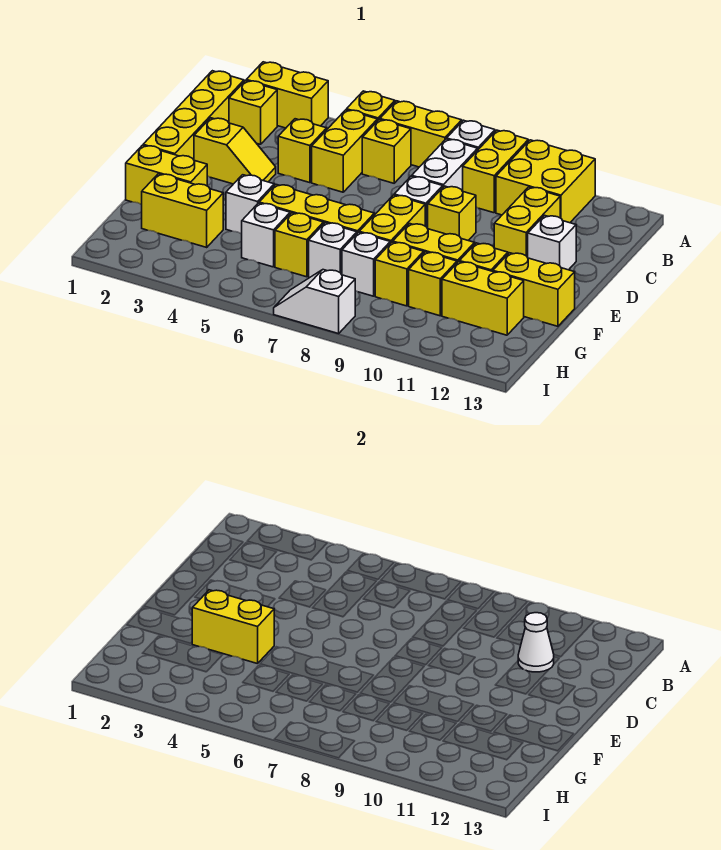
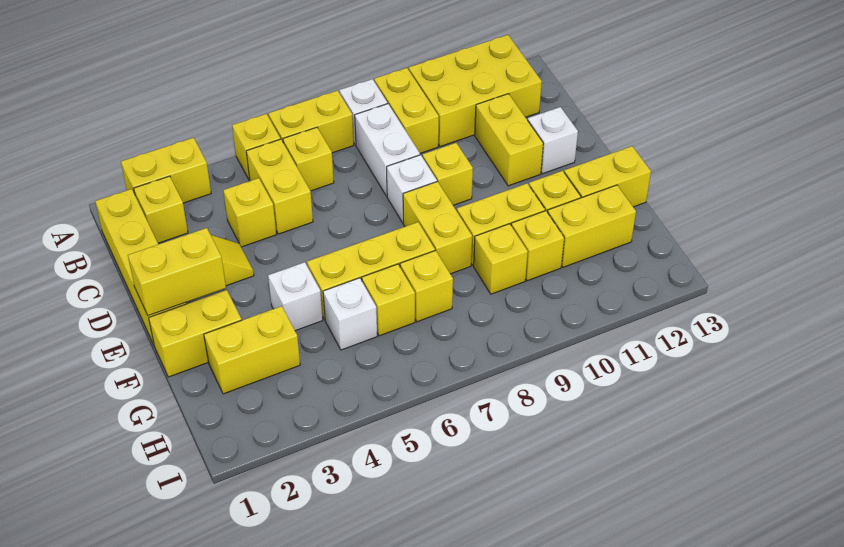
yellow 2x2 brick [496,140,595,223] -> yellow 2x3 brick [409,35,542,147]
white 1x1 cone [518,613,554,672] -> none
yellow 1x2 brick [192,590,274,664] -> yellow 1x2 brick moved to [128,228,226,316]
white 1x1 brick [309,223,357,278] -> yellow 1x1 brick [400,250,453,322]
white 1x1 brick [342,232,390,296] -> none
white 1x2 slope [274,270,355,334] -> none

